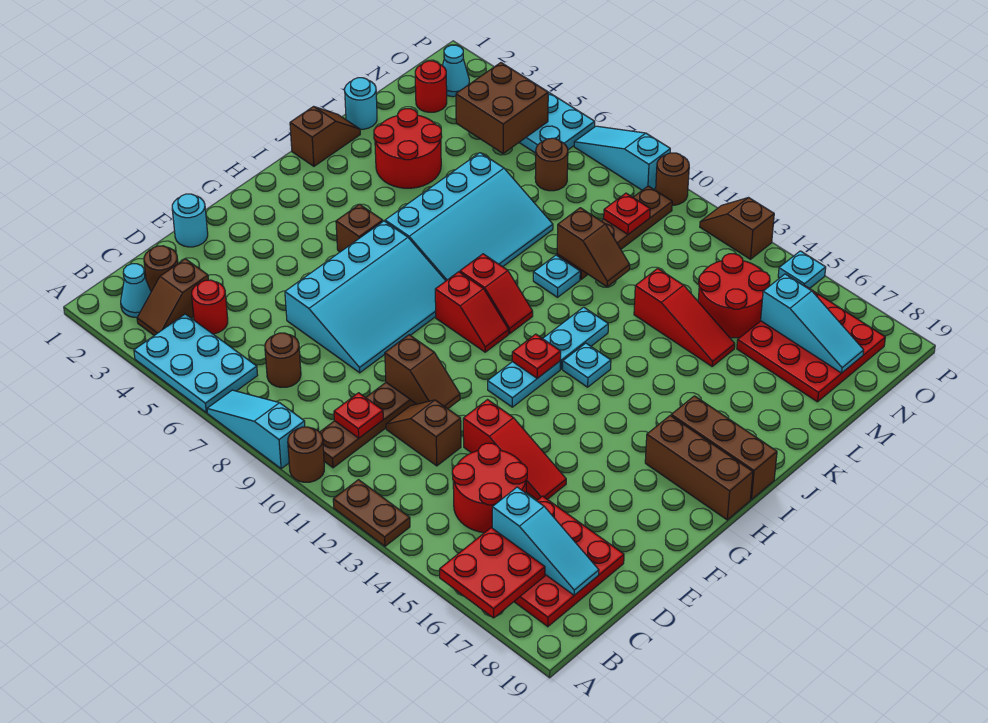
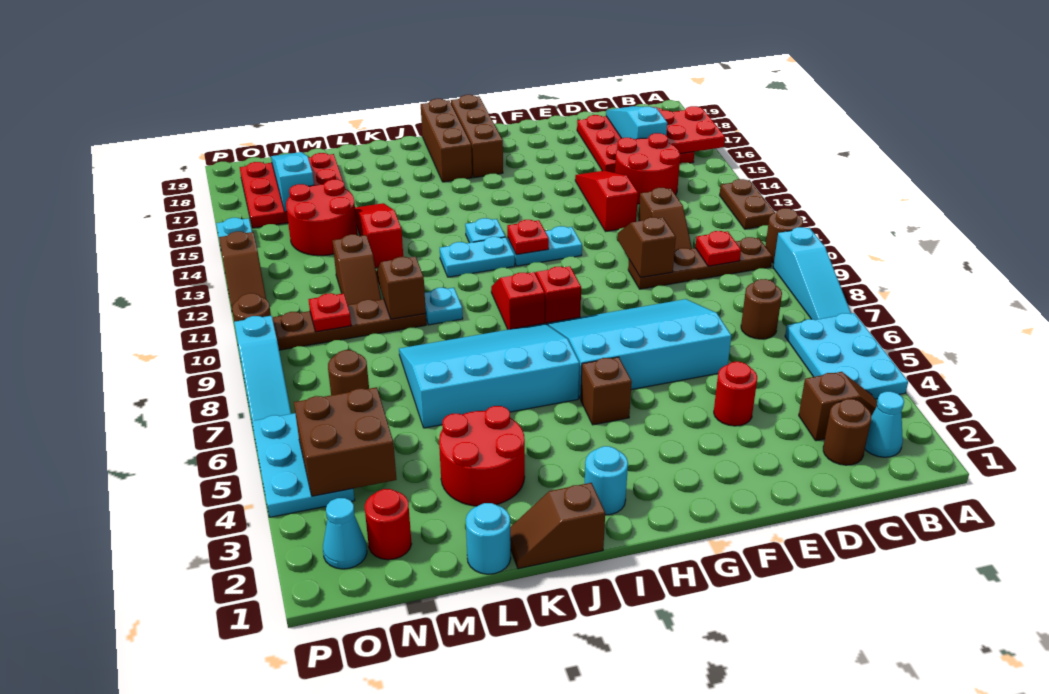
red 1x1 round brick [192,280,228,334] -> red 1x1 round brick moved to [714,362,757,426]
cyan 1x1 round brick [172,194,208,247] -> cyan 1x1 round brick moved to [585,446,628,515]
none -> brown 1x2 slope [332,234,381,305]

